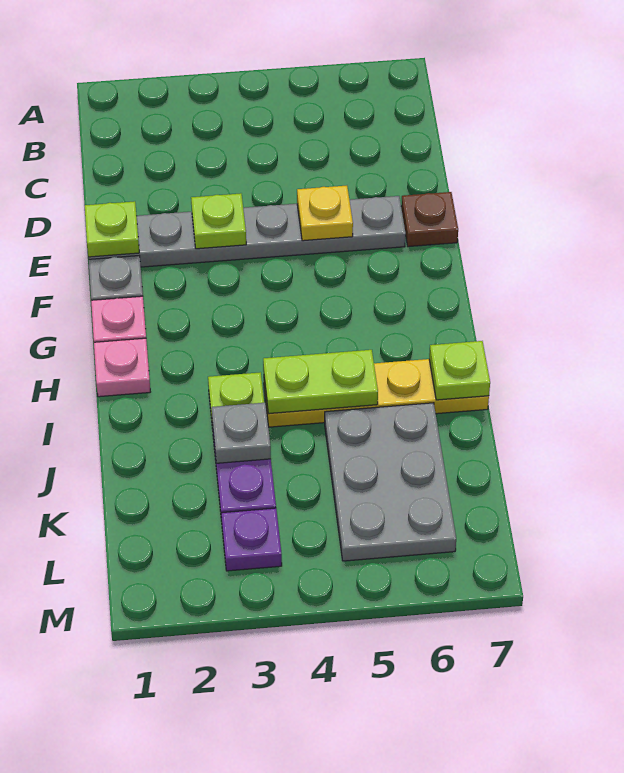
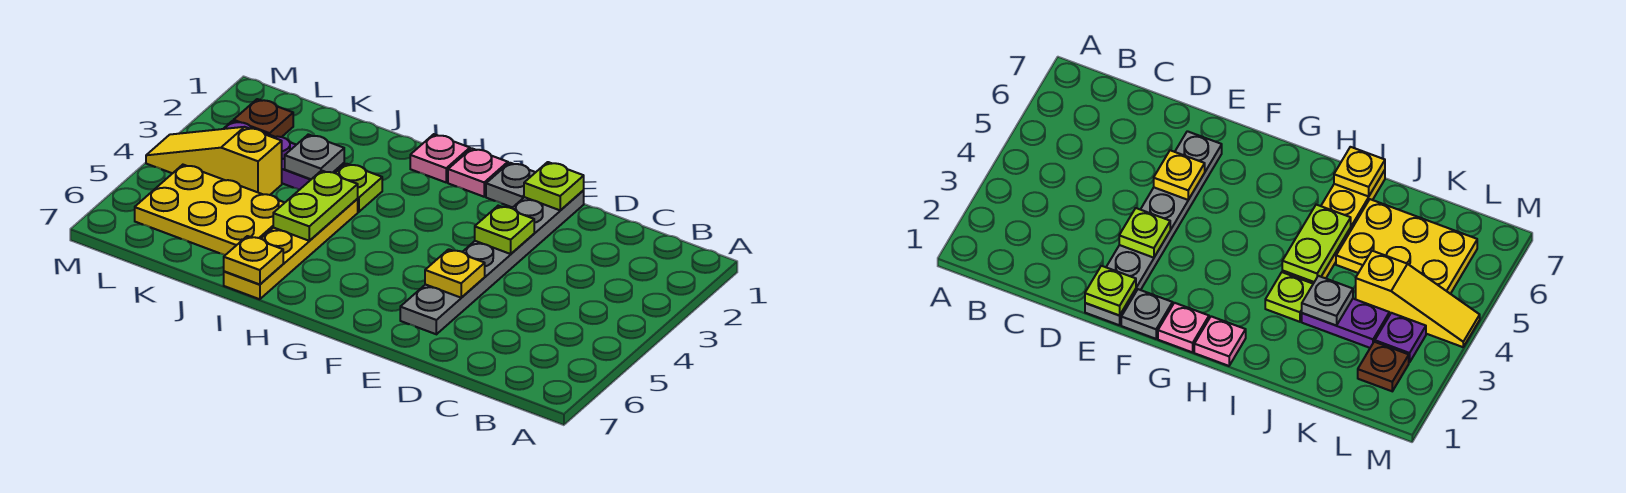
brown 1x1 plate [401,192,458,247] -> brown 1x1 plate moved to [234,99,293,137]
lime 1x1 plate [429,341,490,400] -> yellow 1x1 plate [224,236,283,284]
grey 2x3 plate [325,403,456,561] -> yellow 2x3 plate [135,165,285,255]
none -> yellow 1x3 slope [146,127,282,195]

